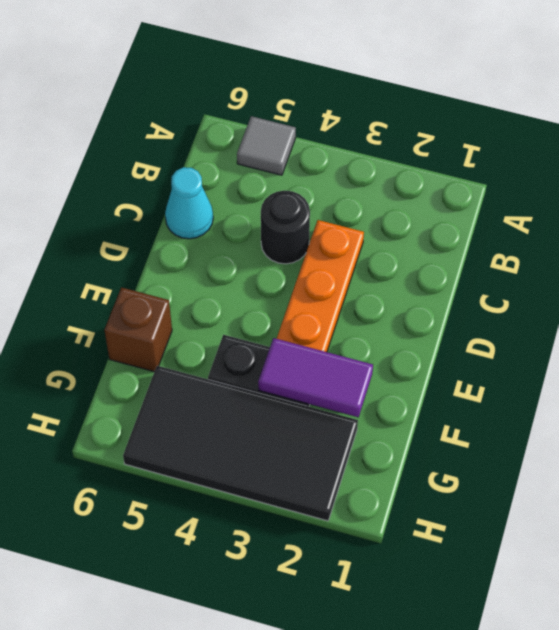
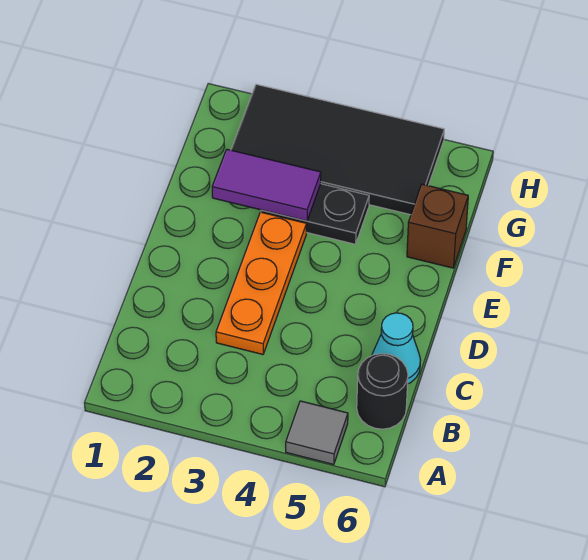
black 1x1 round brick [261,191,310,264] -> black 1x1 round brick moved to [357,354,408,429]

